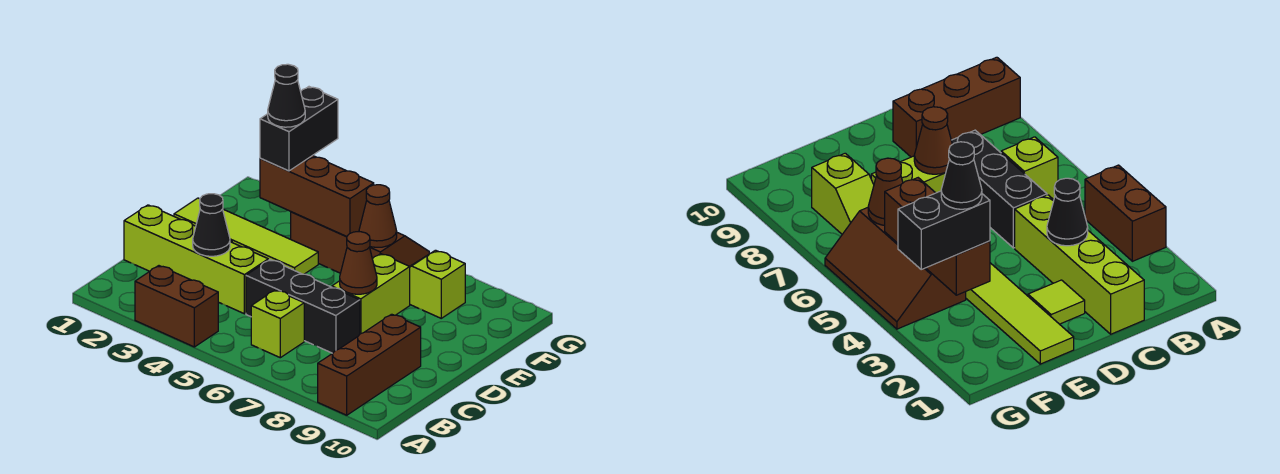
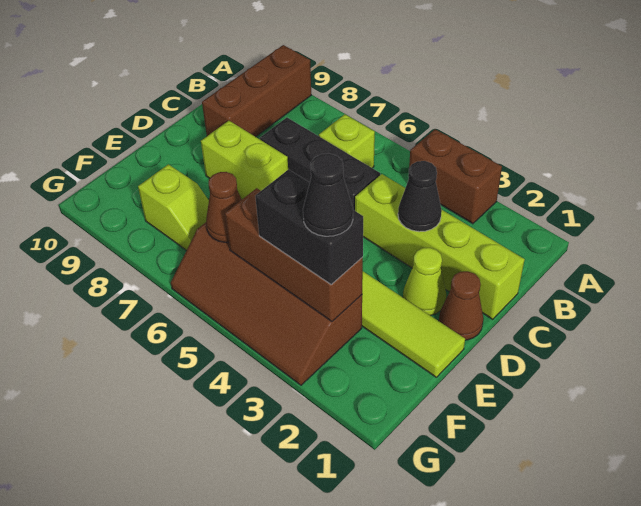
lime 1x1 tile [1028,280,1085,324] -> lime 1x1 cone [403,248,446,316]
lime 1x2 brick [332,254,410,334] -> lime 1x2 brick turned to [201,121,288,199]
brown 1x1 cone [340,232,377,294] -> brown 1x1 cone moved to [439,271,484,340]
black 1x2 brick [260,87,338,171] -> black 1x2 brick turned to [255,169,363,285]
brown 2x3 slope [291,212,429,273] -> brown 2x4 slope [171,223,362,385]

